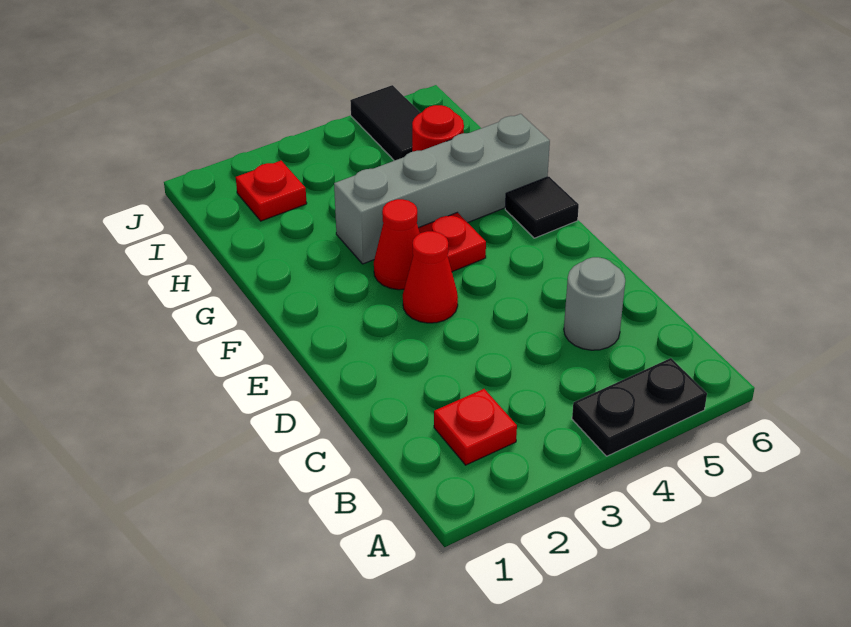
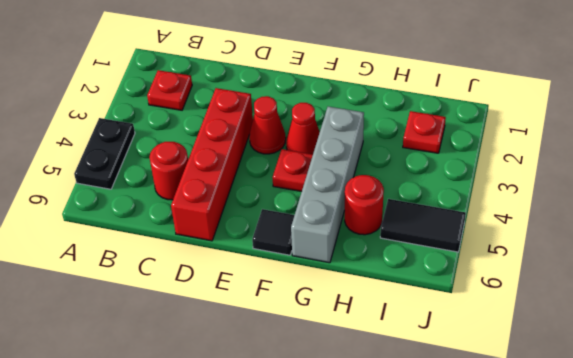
grey 1x1 round brick [564,257,625,350] -> red 1x1 round brick [149,142,188,200]
none -> red 1x4 brick [171,88,253,241]

